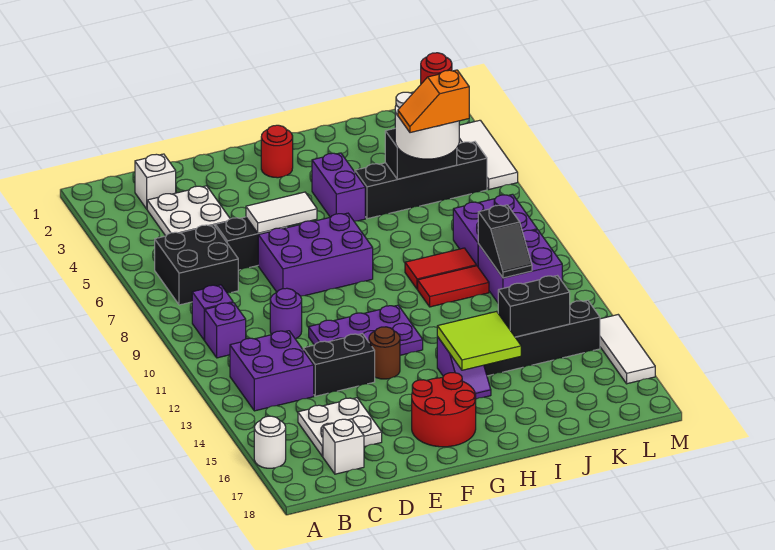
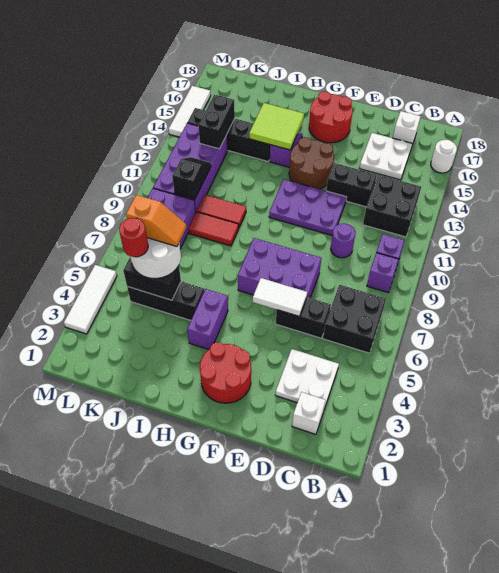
purple 2x2 brick [230,331,314,411] -> black 2x2 brick [363,175,421,237]
brown 1x1 round brick [369,327,400,379] -> brown 2x2 round brick [289,137,334,189]
red 1x1 round brick [261,125,293,178] -> red 2x2 round brick [200,342,251,403]
black 1x4 brick [355,142,487,219] -> black 1x3 brick [127,282,204,320]
black 1x2 brick [498,276,570,337] -> black 1x2 brick turned to [198,95,235,149]
purple 2x2 brick [478,230,562,302] -> purple 2x4 brick [153,123,228,212]

